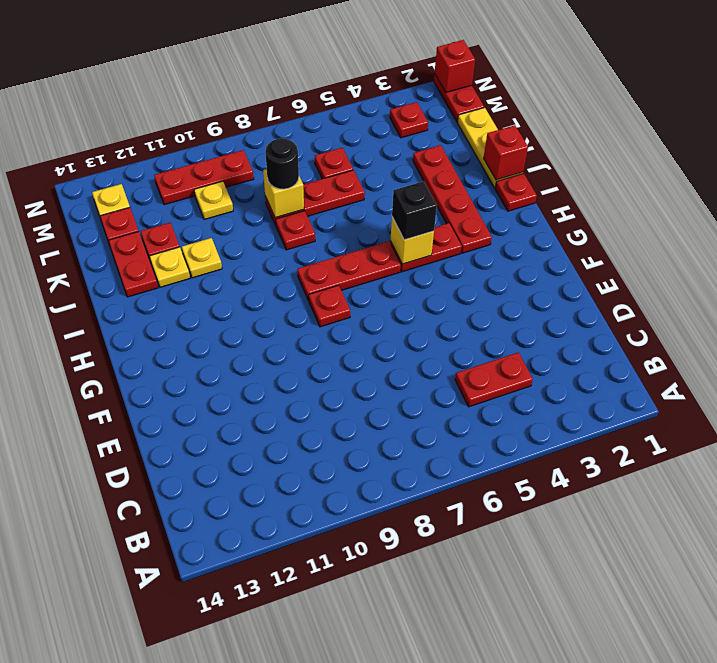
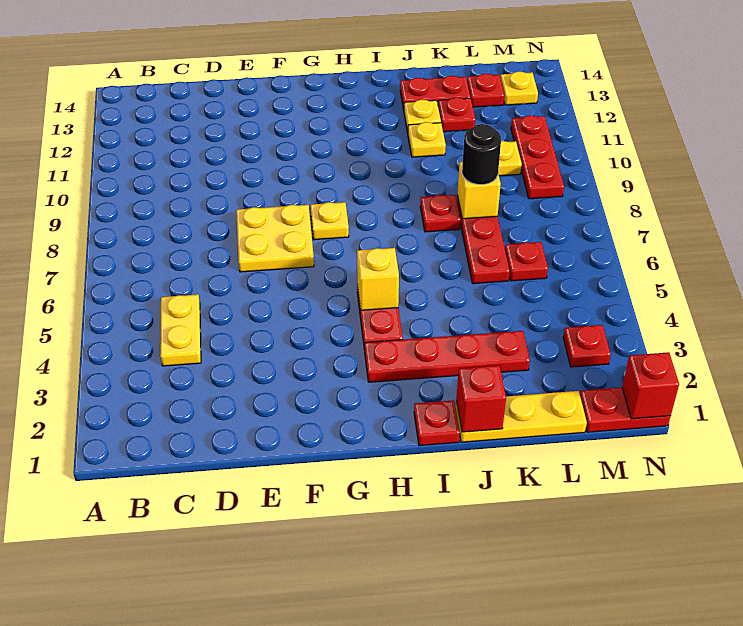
red 1x2 plate [455,352,533,407] -> yellow 1x2 plate [160,294,201,366]
none -> yellow 2x2 plate [236,205,314,272]
red 1x1 plate [309,285,350,327] -> yellow 1x1 plate [311,202,349,240]
black 1x1 brick [392,181,437,240] -> none
red 1x3 plate [297,241,401,300] -> none

